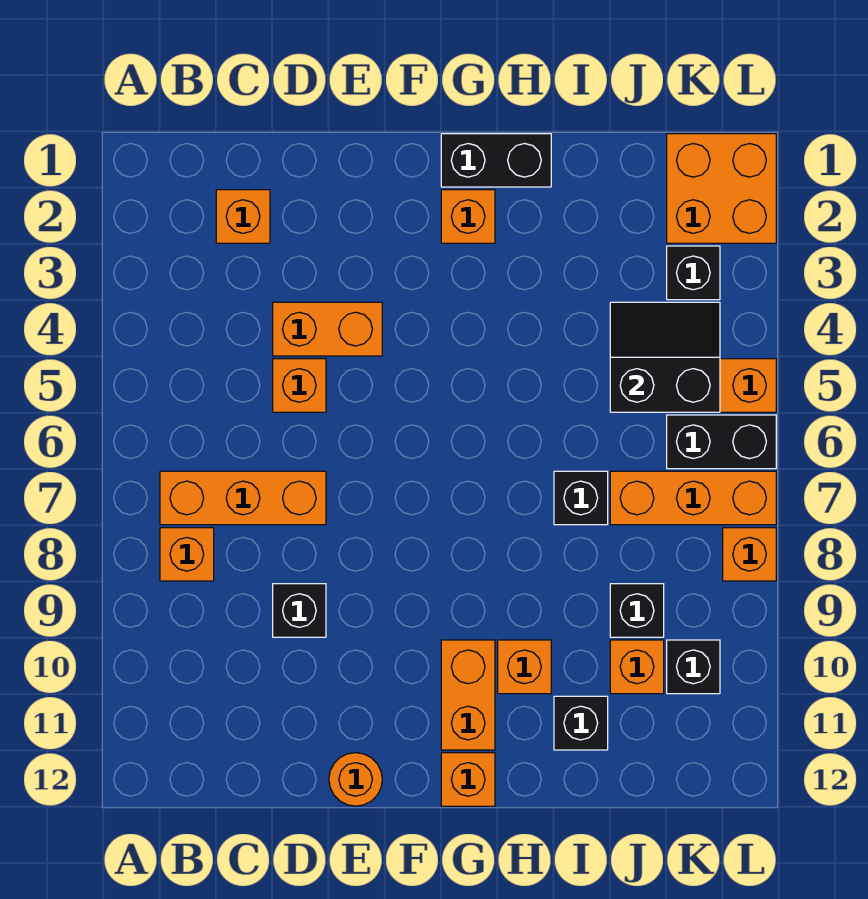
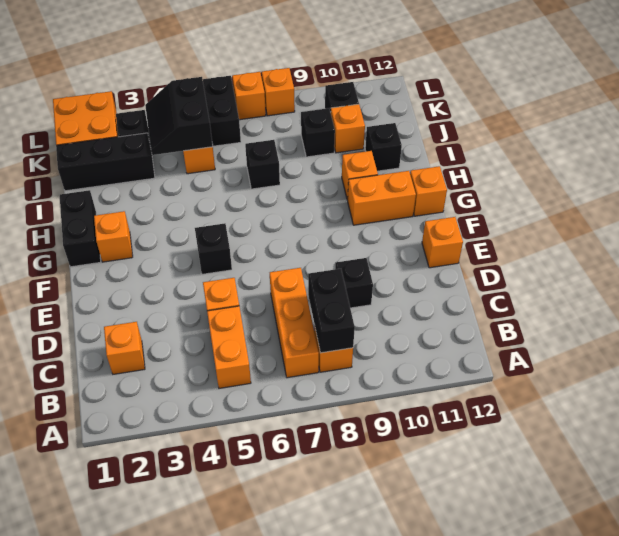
none -> black 1x2 brick [308,269,355,353]
orange 1x2 brick [273,302,382,356] -> orange 1x2 brick moved to [207,306,251,388]
orange 1x1 round brick [329,753,382,806] -> orange 1x1 brick [422,217,463,268]
none -> black 1x1 brick [195,223,232,274]
none -> black 1x3 brick [56,133,155,191]
orange 1x3 brick [610,471,776,525] -> orange 1x1 brick [232,72,266,120]

